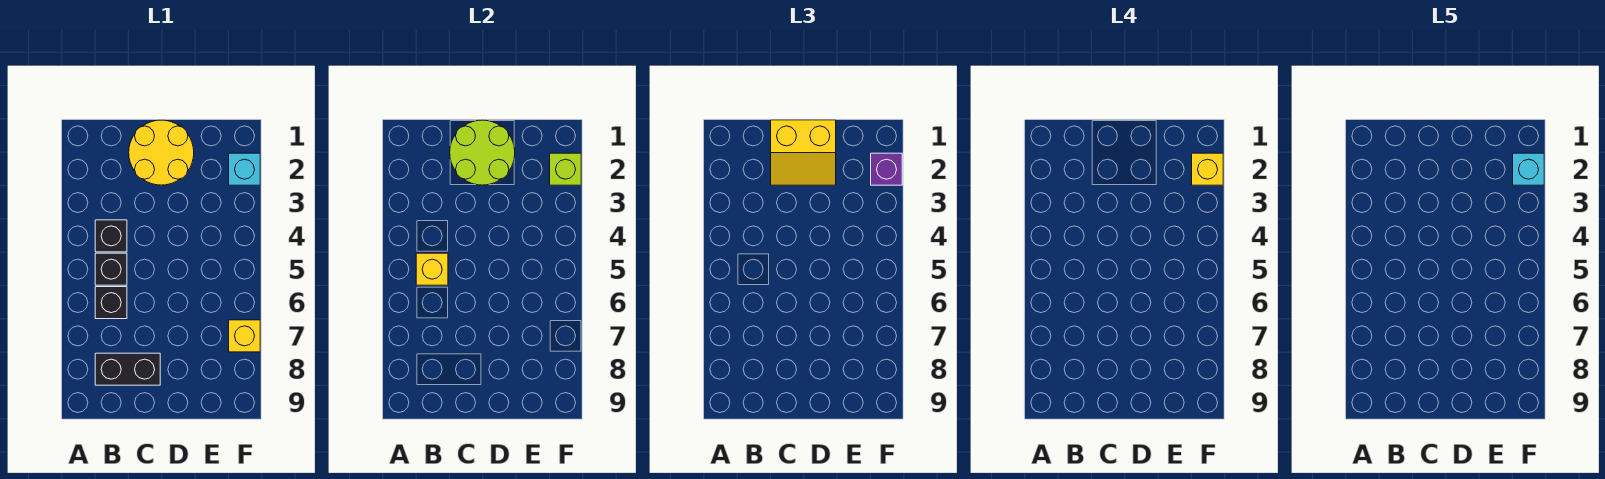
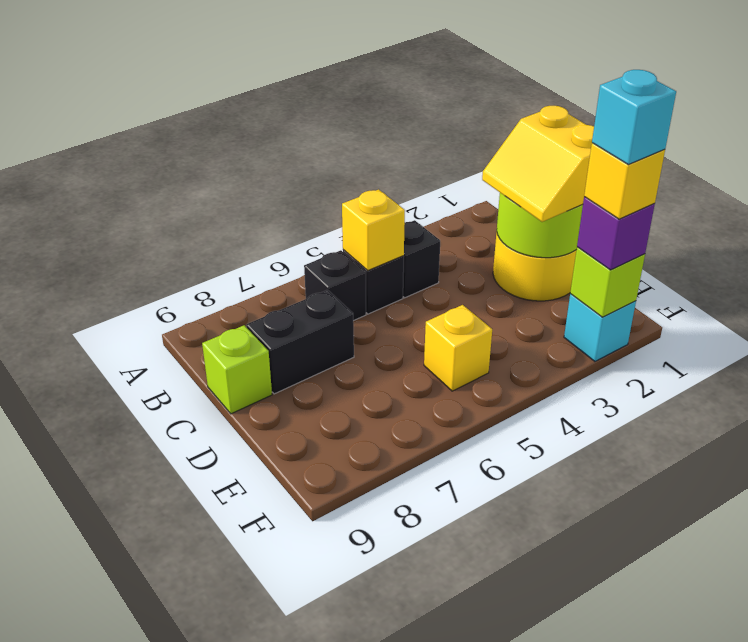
black 1x2 brick [95,353,160,385] -> black 1x2 brick turned to [246,290,354,394]
none -> lime 1x1 brick [202,325,272,414]
yellow 1x1 brick [229,320,260,352] -> yellow 1x1 brick moved to [424,305,492,391]

